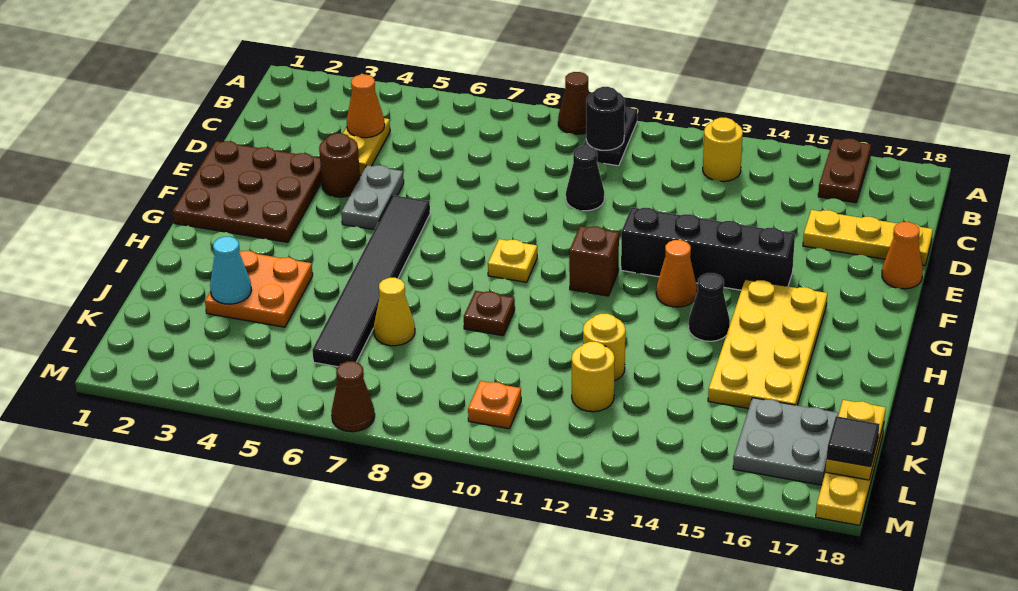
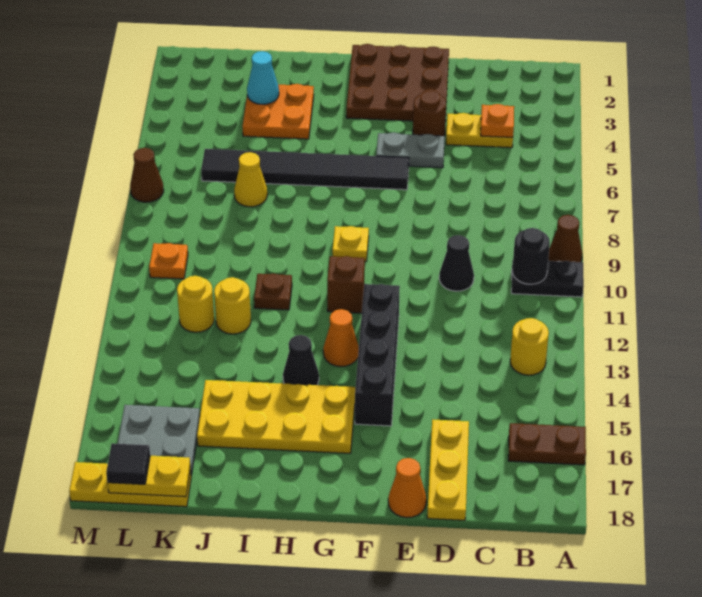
orange 1x1 cone [347,75,385,138] -> orange 1x1 plate [481,104,514,137]
brown 1x1 plate [464,291,515,336] -> brown 1x1 plate moved to [254,274,292,310]

